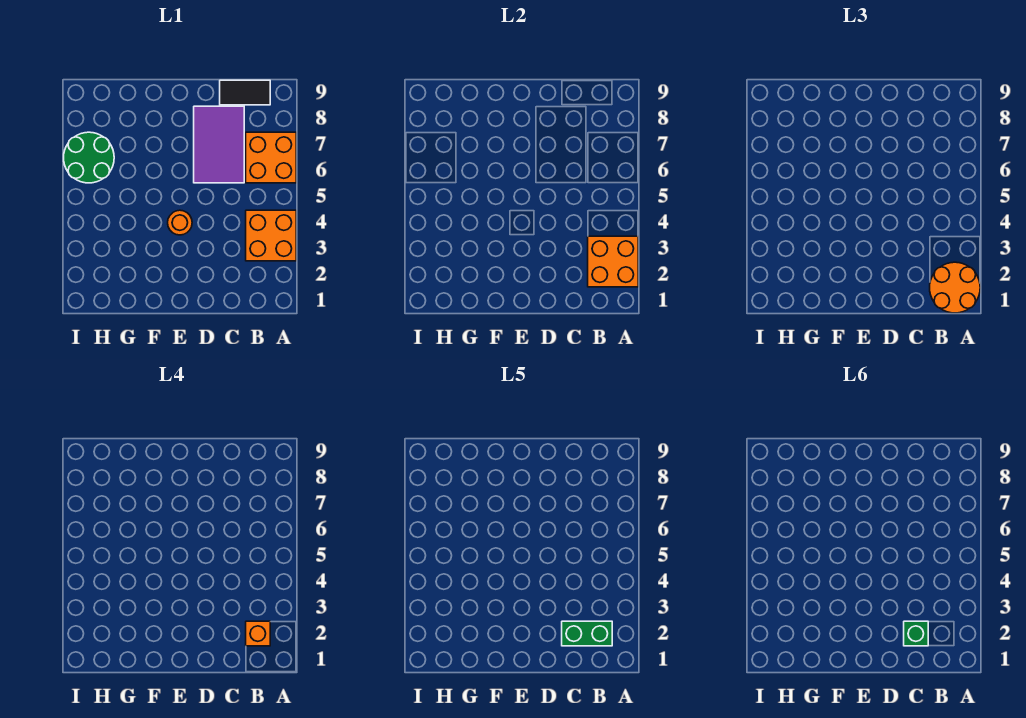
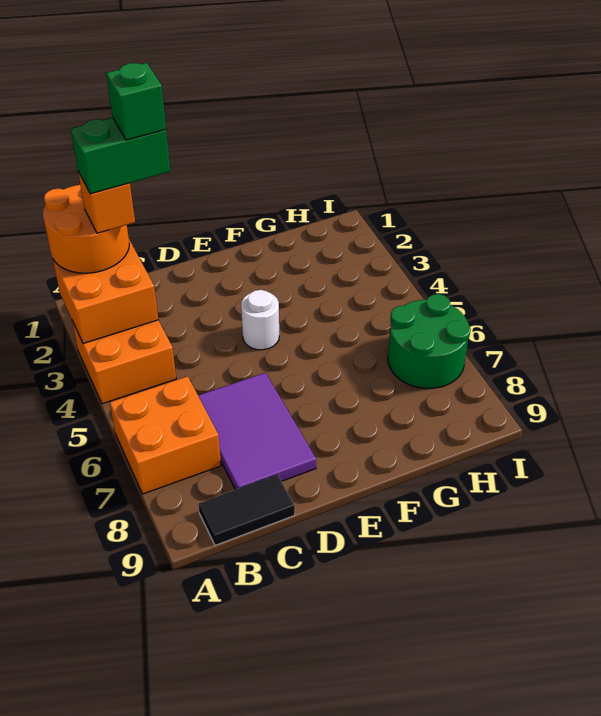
orange 1x1 round brick [168,210,192,235] -> white 1x1 round brick [241,290,279,350]

